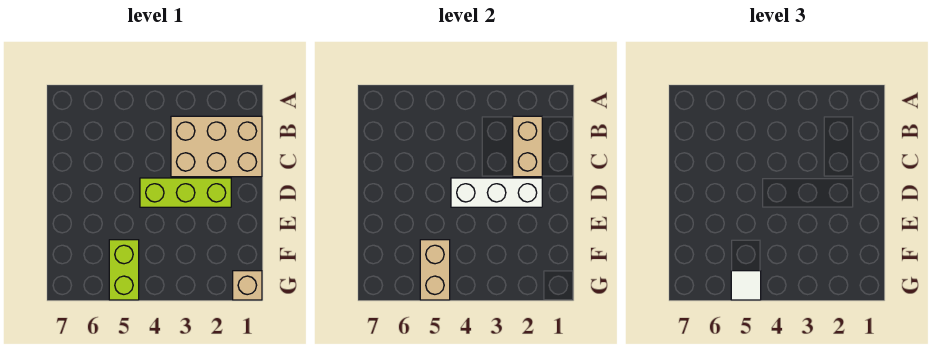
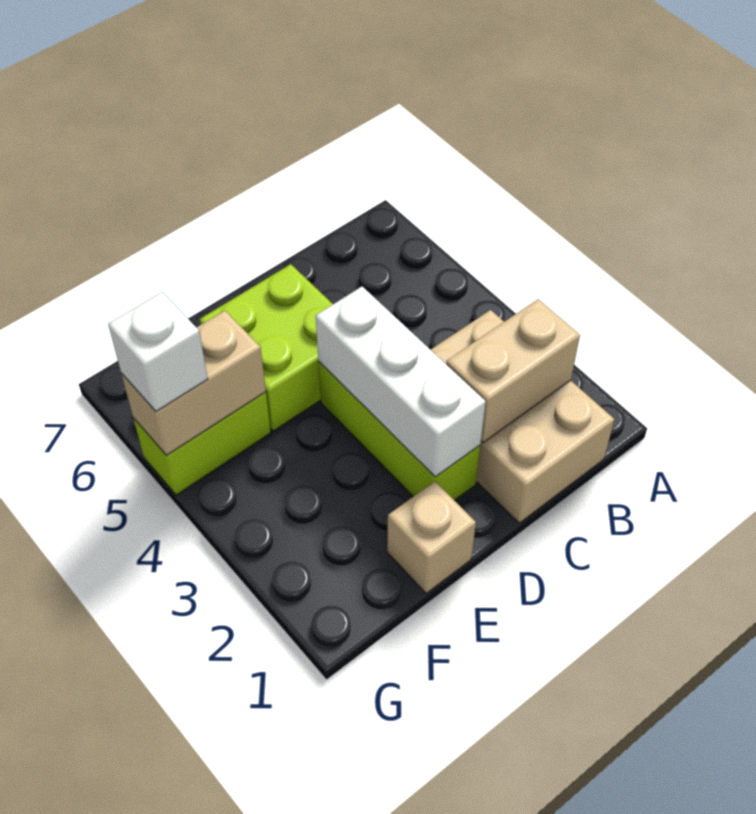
none -> lime 2x2 brick [200,264,333,431]
tan 1x1 brick [233,271,262,300] -> tan 1x1 brick moved to [387,481,476,593]
white 1x1 tile [731,271,761,300] -> white 1x1 brick [108,292,208,411]

